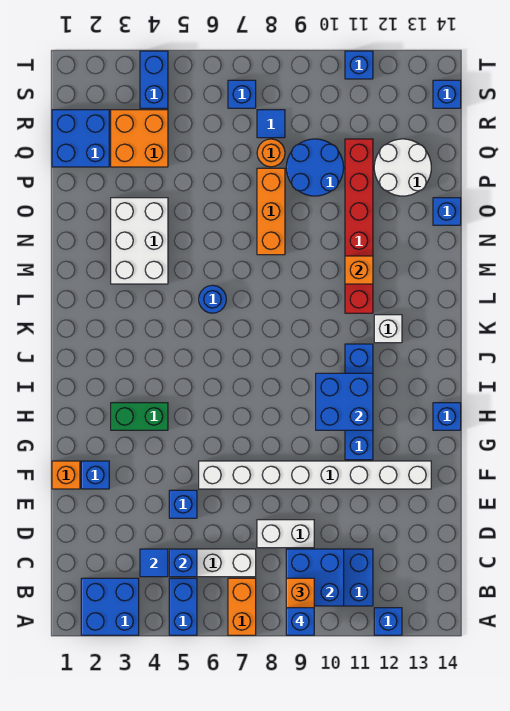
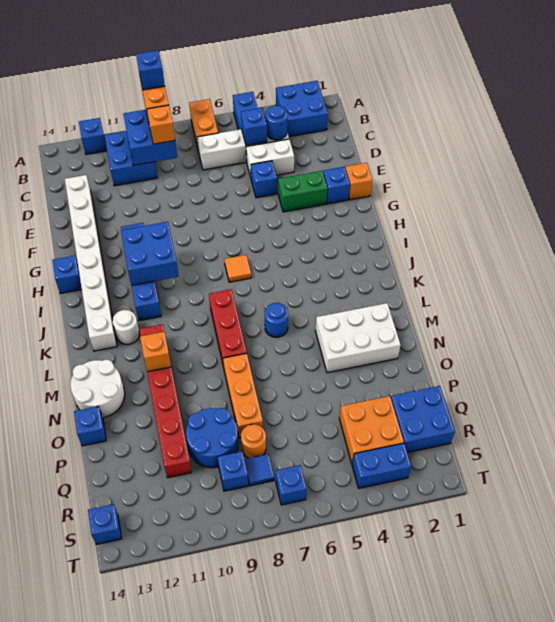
blue 1x1 tile [140,549,168,577] -> blue 1x1 round brick [265,106,287,140]
none -> orange 1x1 brick [147,105,175,144]
white 1x2 brick [257,520,314,548] -> white 1x2 brick moved to [246,139,294,177]
white 1x8 brick [199,461,431,489] -> white 1x8 brick turned to [65,175,117,351]
green 1x2 brick [111,403,168,430] -> green 1x2 brick moved to [278,171,327,212]
none -> orange 1x1 tile [224,255,251,282]
none -> red 1x3 brick [209,289,247,367]
white 1x1 brick [374,315,402,343] -> white 1x1 round brick [113,310,139,344]
white 2x3 brick [111,198,168,284] -> white 2x3 brick turned to [315,303,401,373]
white 2x2 round brick [374,139,431,196] -> white 2x2 round brick moved to [70,360,125,418]
blue 1x2 brick [140,51,168,108] -> blue 1x2 brick turned to [352,443,411,488]
blue 1x1 brick [345,51,373,79] -> blue 1x1 brick moved to [218,452,248,491]

